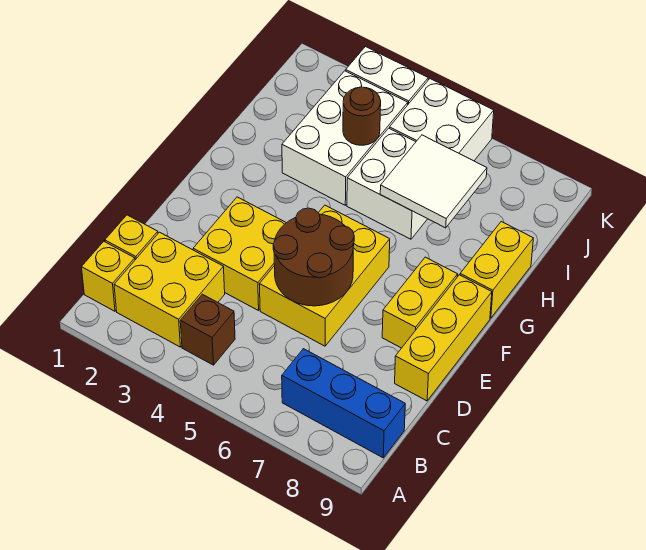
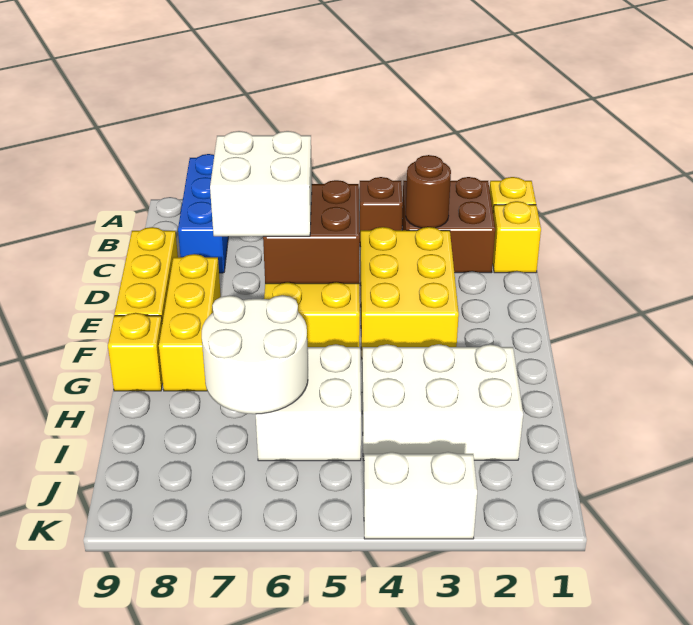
yellow 2x2 brick [114,232,225,347] -> brown 2x2 brick [402,177,495,273]
blue 1x3 brick [282,349,405,458] -> blue 1x3 brick turned to [178,154,228,273]
yellow 2x2 brick [193,197,286,311] -> yellow 2x3 brick [360,227,459,357]
brown 2x2 round brick [273,208,354,306] -> brown 2x2 brick [263,180,360,284]
yellow 1x2 brick [382,257,458,348] -> yellow 1x3 brick [159,254,221,391]
yellow 1x2 brick [460,222,533,318] -> yellow 1x1 brick [108,313,163,391]
white 2x3 brick [282,71,408,205] -> white 2x3 brick turned to [362,344,523,460]
white 2x2 tile [380,135,487,228] -> white 2x2 round brick [202,295,308,414]
brown 1x1 round brick [343,87,381,145] -> brown 1x1 round brick moved to [406,155,451,228]
white 2x2 brick [390,79,494,161] -> white 2x2 brick moved to [210,131,312,236]

